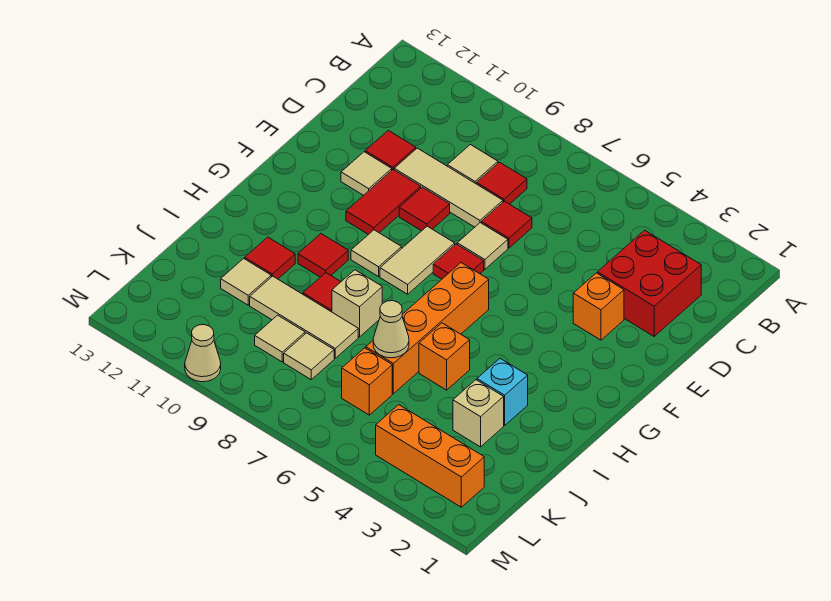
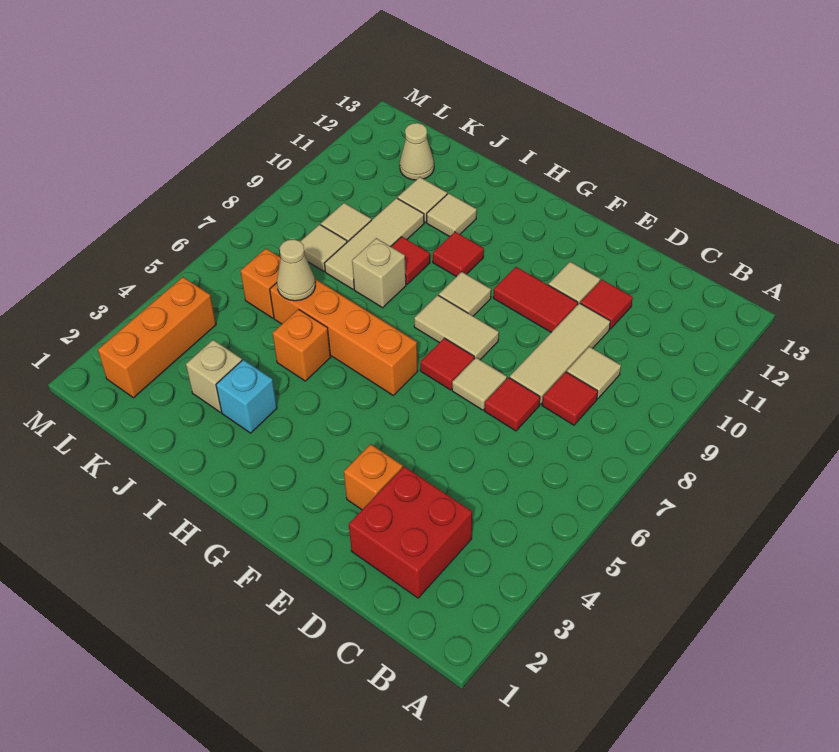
red 1x1 tile [399,187,450,231] -> none
red 1x1 tile [245,237,295,279] -> tan 1x1 tile [427,193,477,237]
tan 1x1 cone [185,325,221,382] -> tan 1x1 cone moved to [400,123,434,180]

